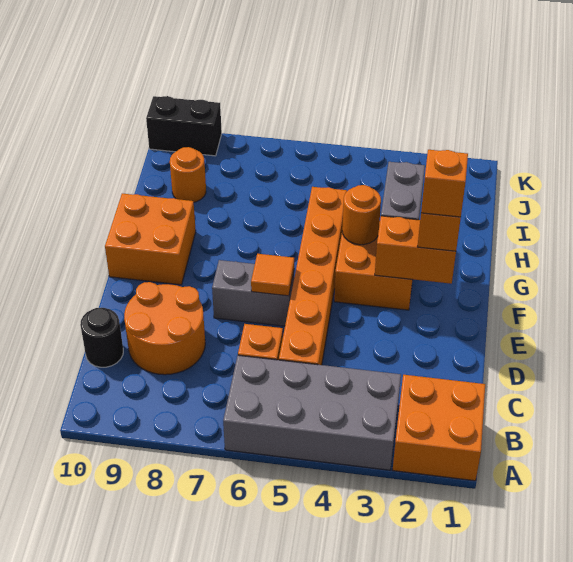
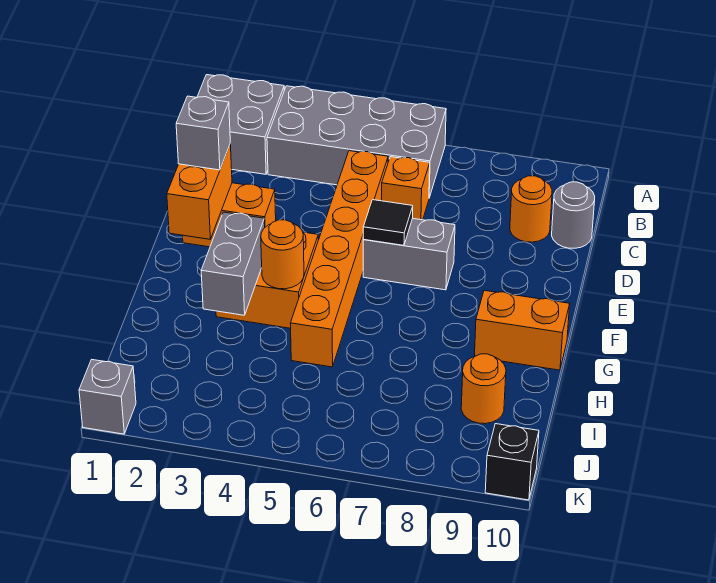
orange 2x2 brick [393,375,485,481] -> grey 2x2 brick [197,75,284,174]
orange 2x2 round brick [124,282,205,375] -> orange 1x1 round brick [510,176,552,242]
black 1x1 round brick [80,308,123,367] -> grey 1x1 round brick [552,182,595,248]
orange 1x1 tile [251,254,294,296] -> black 1x1 tile [363,200,413,245]
orange 1x1 brick [421,150,468,217] -> grey 1x1 brick [176,96,230,170]
orange 2x2 brick [105,194,196,285] -> orange 1x2 brick [475,290,570,370]
none -> grey 1x1 brick [79,359,136,434]
black 1x2 brick [146,96,222,156] -> black 1x1 brick [485,424,539,500]

